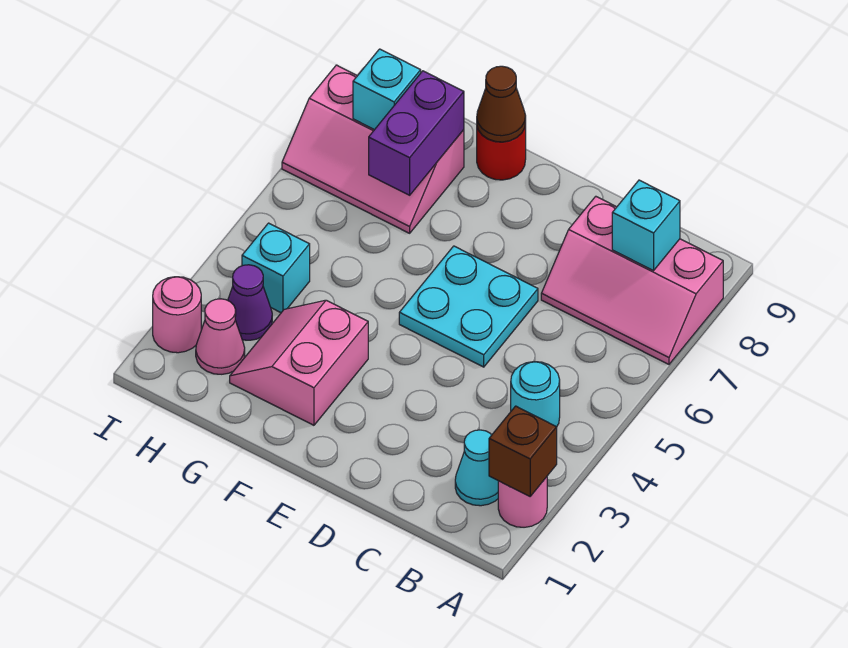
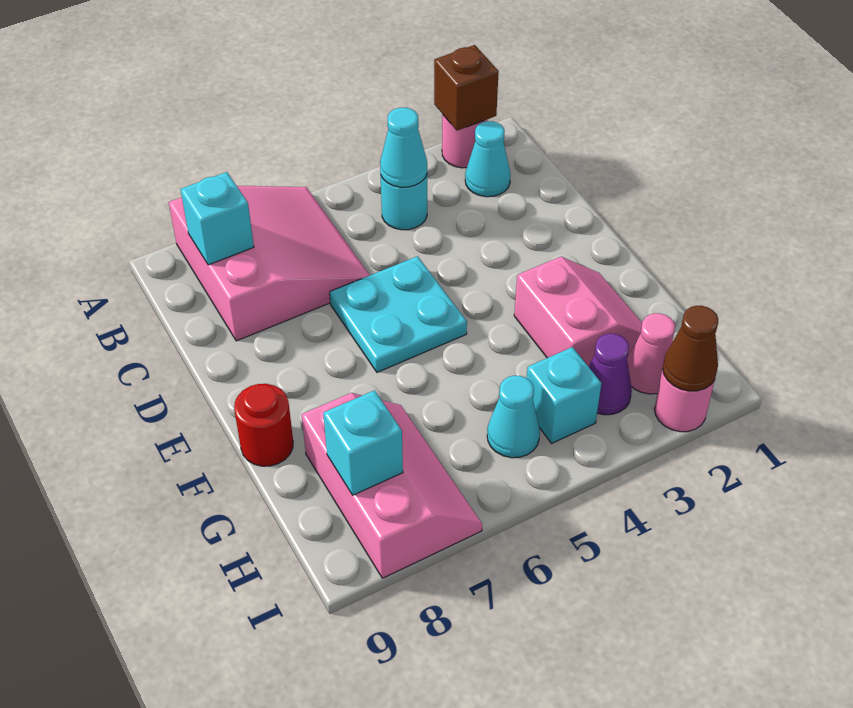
pink 2x3 slope [541,196,723,364] -> pink 3x3 slope [169,186,370,341]
none -> cyan 1x1 cone [380,108,427,187]
pink 2x2 slope [230,300,368,425] -> pink 2x2 slope turned to [514,257,642,366]
brown 1x1 cone [477,66,526,142] -> brown 1x1 cone moved to [663,306,718,391]
purple 1x2 brick [369,71,464,195] -> none
none -> cyan 1x1 cone [487,376,540,458]

